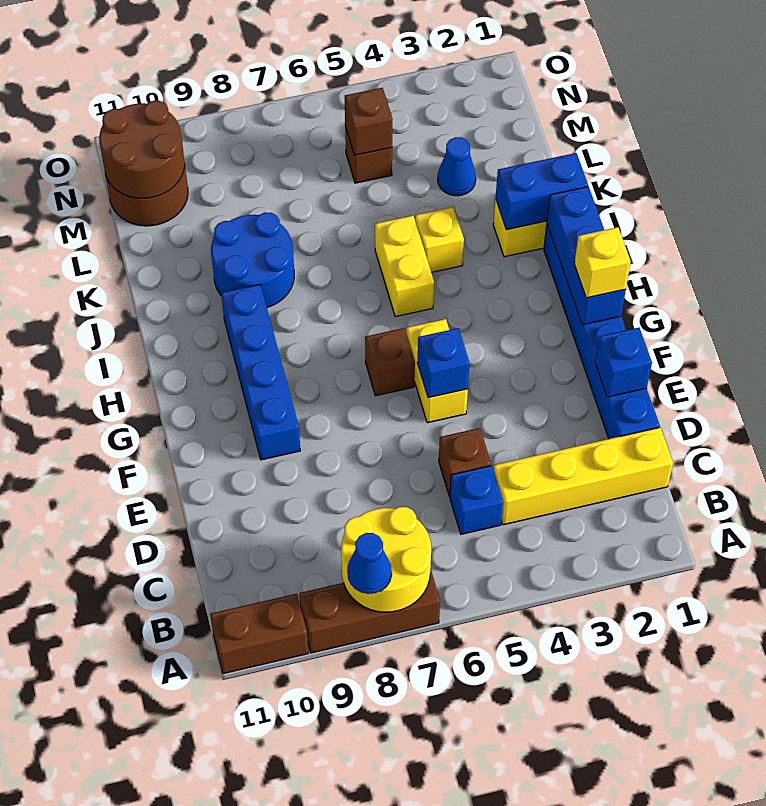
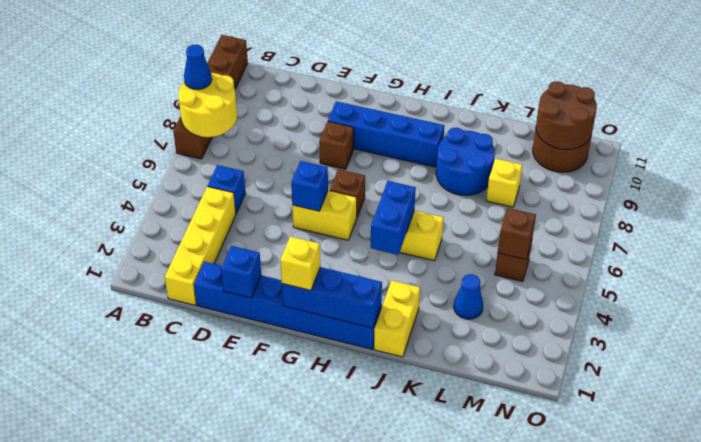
brown 1x1 brick [439,428,491,497] -> brown 1x1 brick moved to [319,122,354,169]
blue 1x2 brick [496,153,588,230] -> blue 1x2 brick moved to [371,181,416,255]
yellow 1x1 brick [415,207,464,272] -> yellow 1x1 brick moved to [486,159,522,207]

